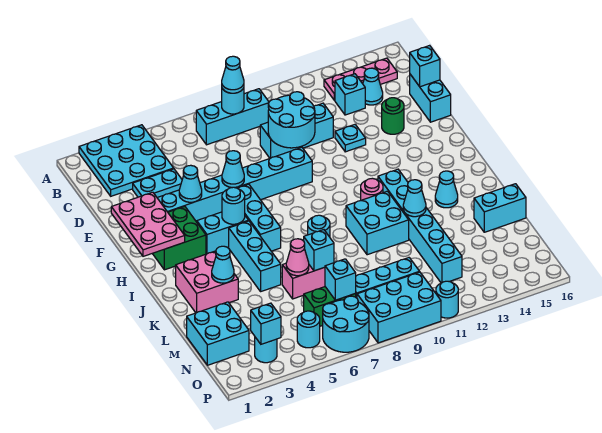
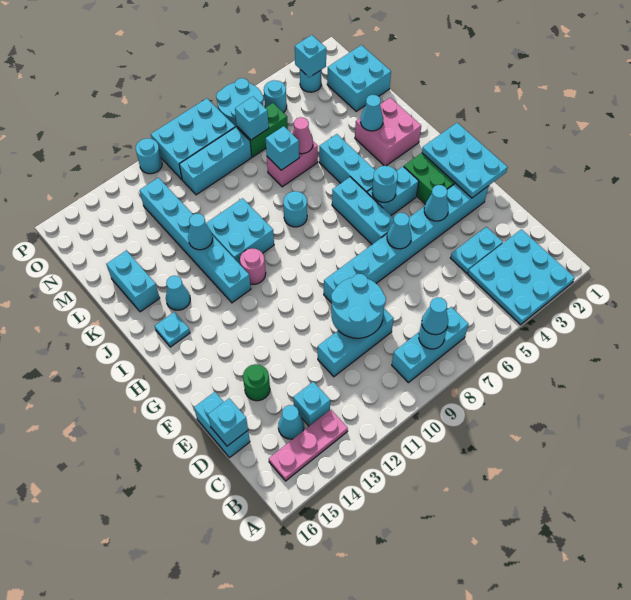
cyan 1x1 plate [335,125,366,152] -> cyan 1x1 plate moved to [155,312,190,347]
pink 2x3 plate [111,192,185,256] -> cyan 2x3 plate [422,123,508,198]
cyan 1x2 brick [474,184,526,232] -> cyan 1x2 brick turned to [107,250,160,312]

